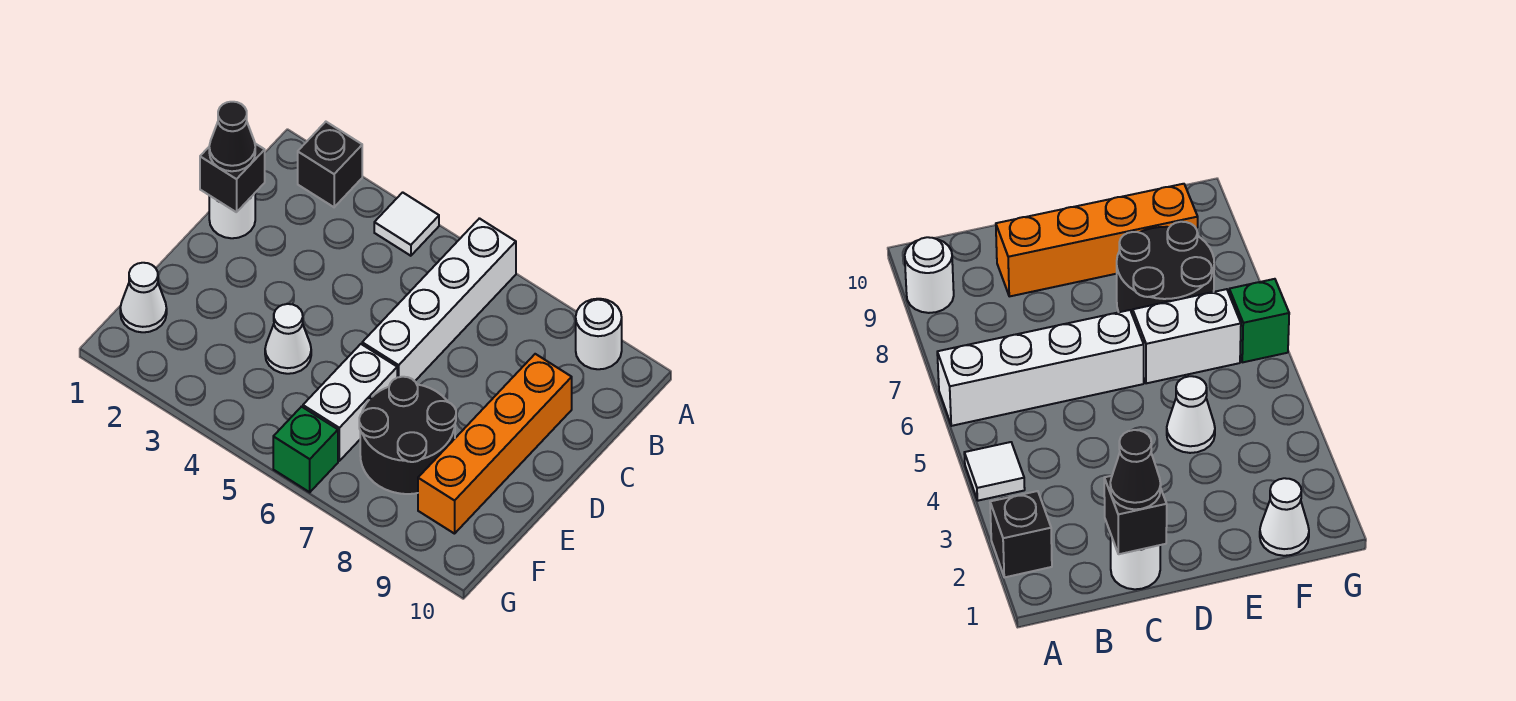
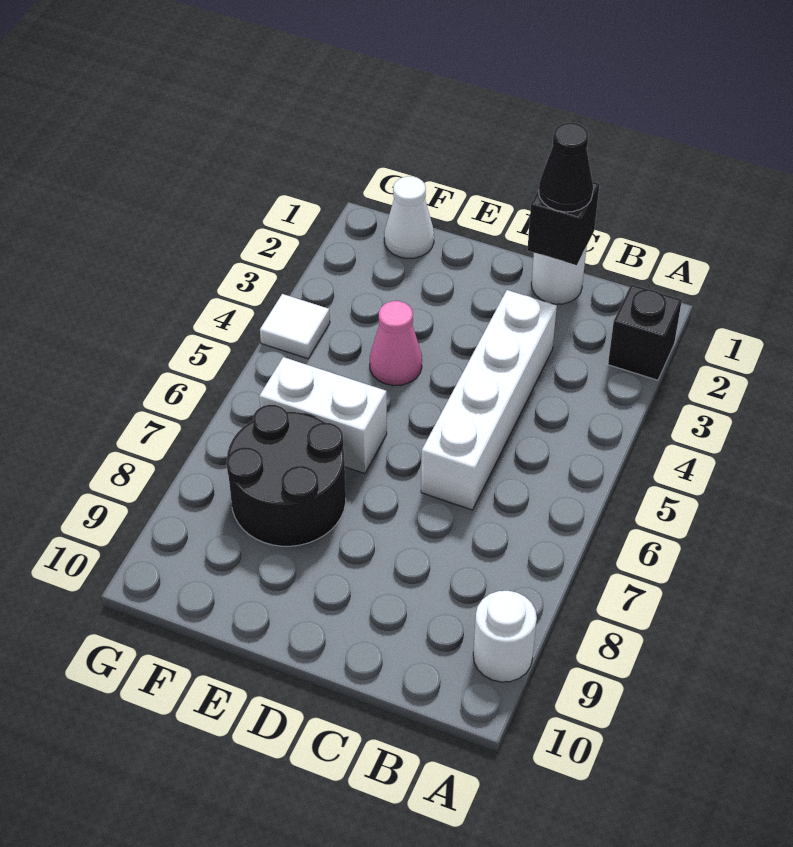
white 1x1 tile [374,192,439,256] -> white 1x1 tile moved to [260,294,330,359]
white 1x4 brick [362,218,516,381] -> white 1x4 brick turned to [421,290,557,510]
orange 1x4 brick [418,354,572,534] -> none
white 1x1 cone [265,304,311,374] -> pink 1x1 cone [370,301,422,386]
green 1x1 brick [273,407,338,492] -> none

